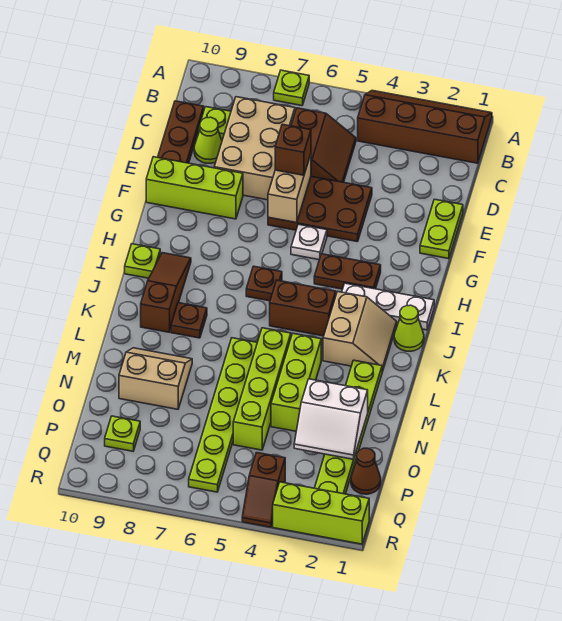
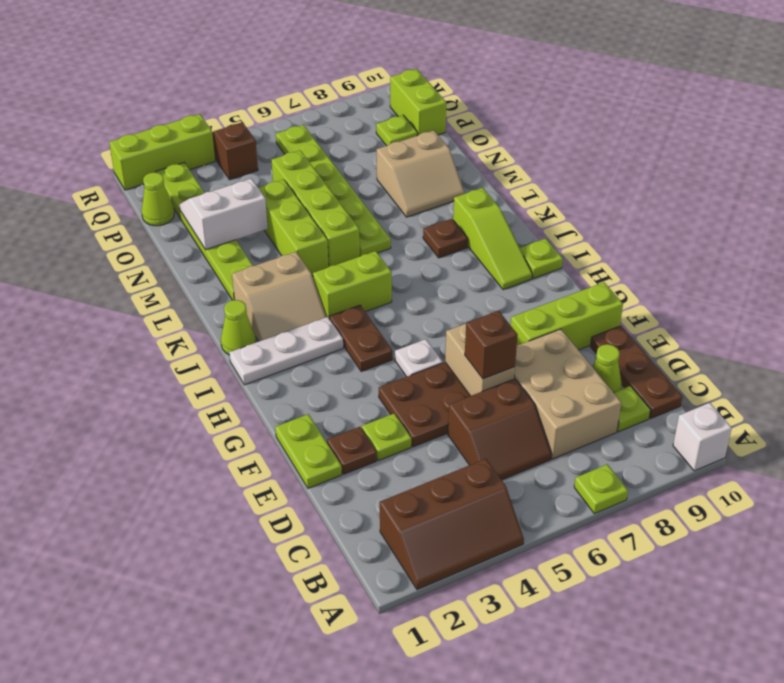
brown 2x4 slope [358,91,492,163] -> brown 2x3 slope [380,459,524,590]
none -> white 1x1 brick [673,403,732,471]
brown 2x2 slope [291,108,356,182] -> brown 2x2 slope turned to [448,379,552,480]
none -> lime 1x1 plate [362,413,411,461]
brown 1x2 plate [314,254,381,289] -> brown 1x2 plate turned to [329,305,393,371]
brown 1x1 plate [246,266,282,301] -> brown 1x1 plate moved to [327,427,377,474]
brown 1x3 slope [141,253,191,332] -> lime 1x3 slope [453,188,532,290]
tan 2x2 slope [323,292,397,372] -> tan 2x2 slope turned to [232,252,326,341]
brown 1x2 brick [270,280,336,336] -> lime 1x2 brick [313,251,392,319]
brown 1x1 cone [351,448,381,494] -> lime 1x1 cone [142,172,174,226]
none -> lime 1x2 brick [390,69,446,136]

